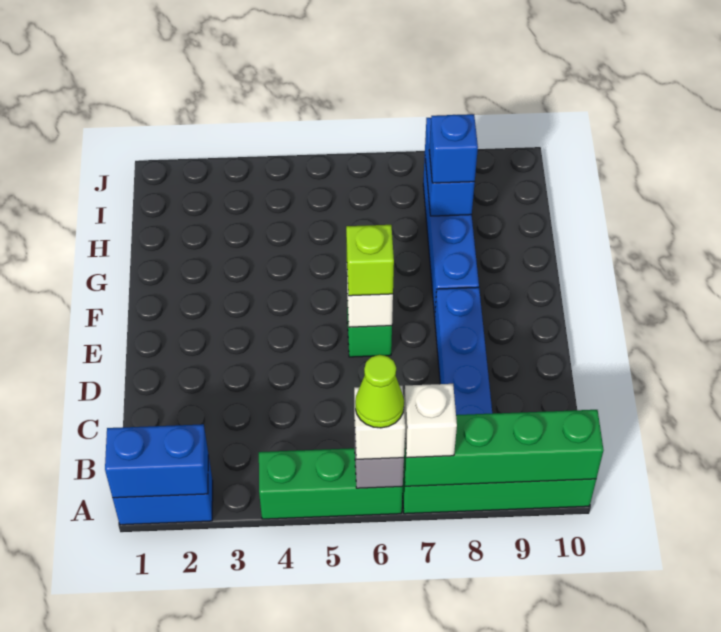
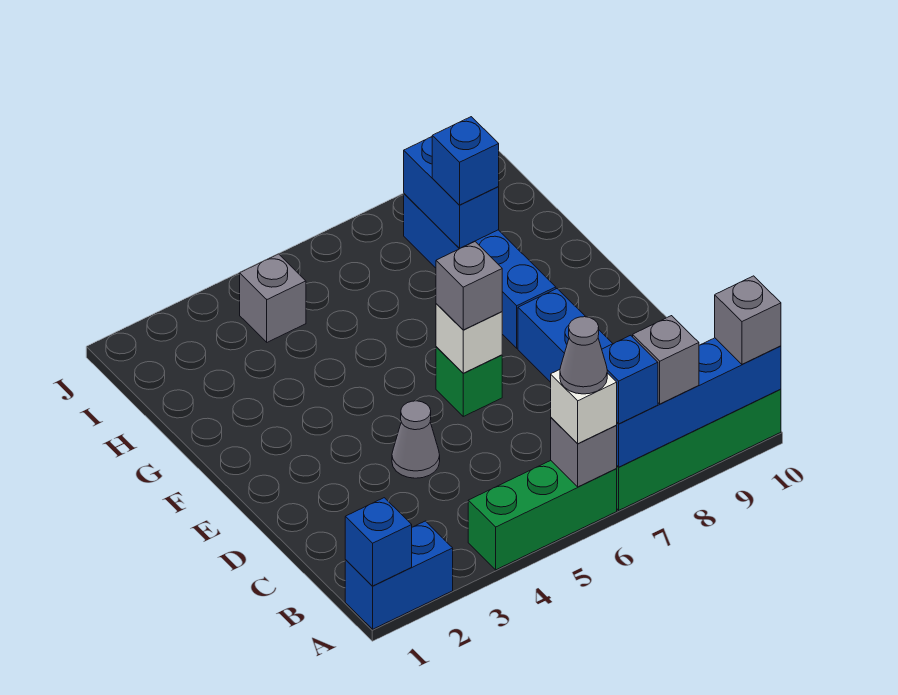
blue 1x2 brick [105,424,208,498] -> blue 1x1 brick [345,498,412,586]
lime 1x1 cone [355,355,404,428] -> grey 1x1 cone [560,317,607,394]
green 1x4 brick [404,410,603,486] -> blue 1x4 brick [617,338,781,467]
white 1x1 brick [404,384,457,458] -> blue 1x1 brick [602,335,658,424]
none -> grey 1x1 brick [633,316,699,404]
none -> grey 1x1 brick [715,276,781,364]
none -> grey 1x1 cone [392,401,440,478]
lime 1x1 brick [346,225,394,296] -> grey 1x1 brick [436,242,502,330]
none -> grey 1x1 brick [240,254,306,342]

